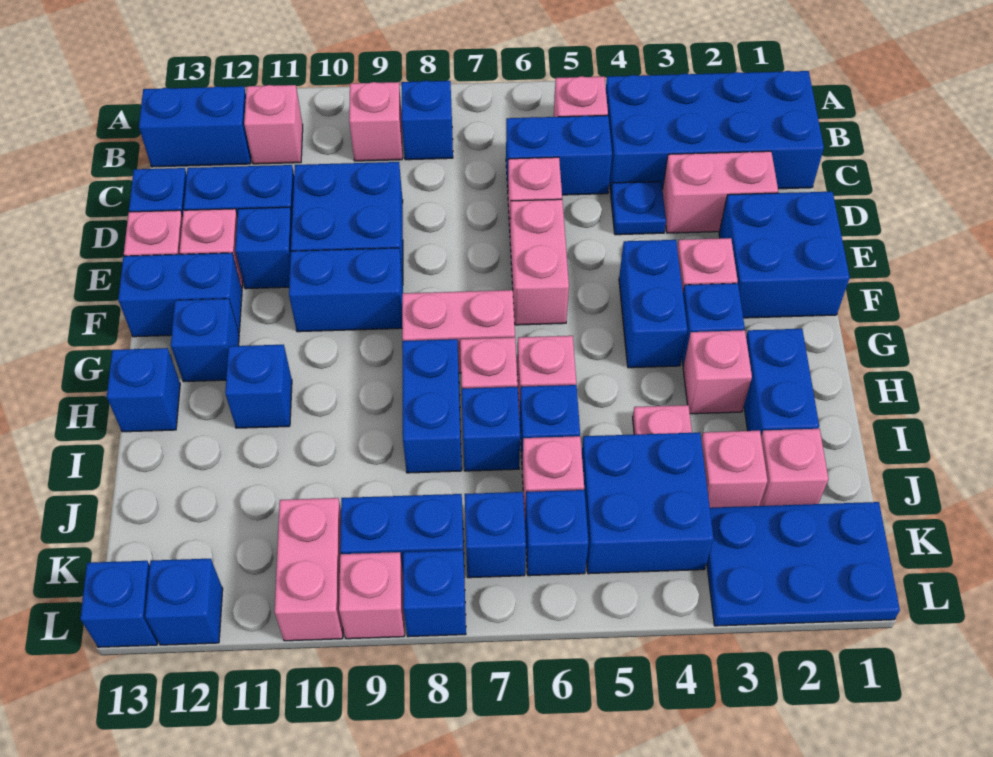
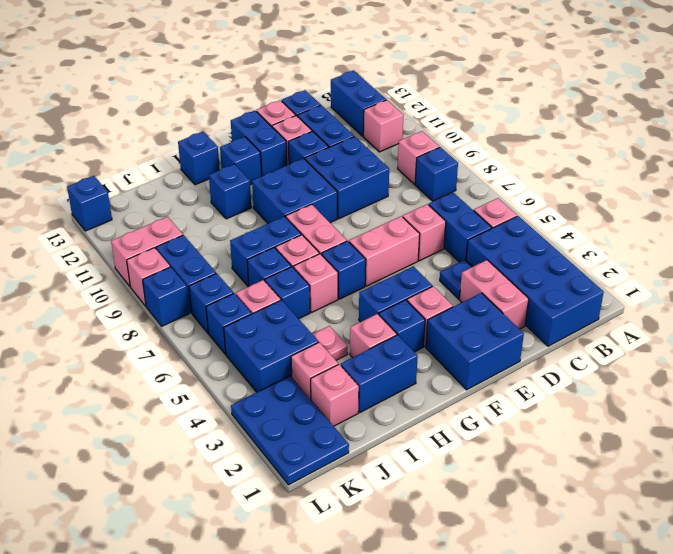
blue 1x2 brick [289,248,403,332] -> blue 2x2 brick [252,158,337,223]
blue 1x1 brick [145,559,223,645] -> blue 1x1 brick moved to [322,241,366,299]

